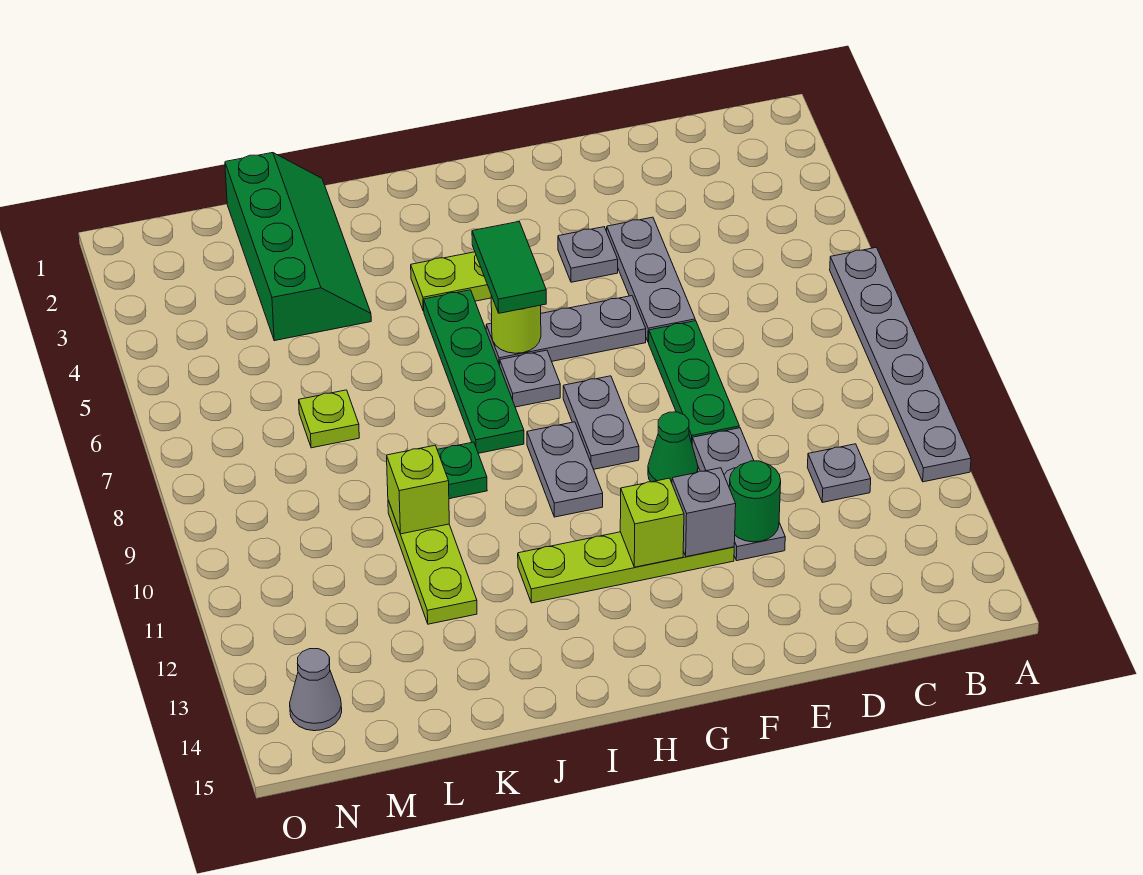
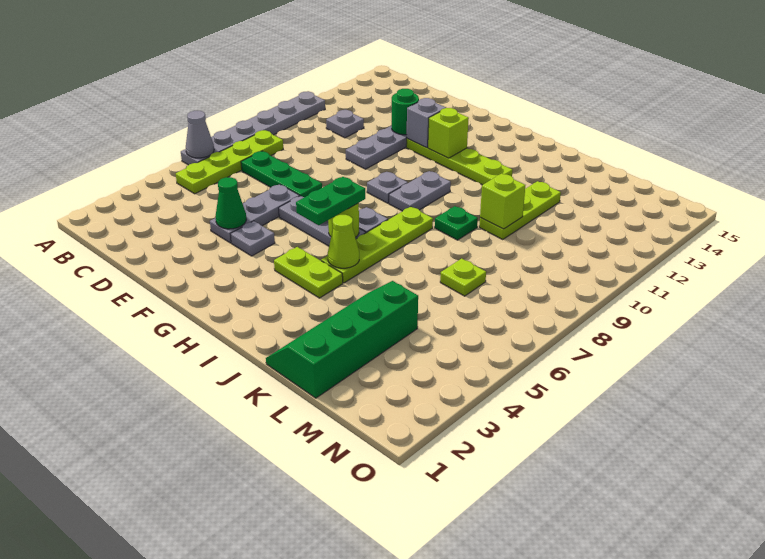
none -> lime 1x4 plate [176,130,283,194]
green 1x3 plate [649,321,739,443] -> green 1x3 plate turned to [241,151,322,197]
green 1x1 cone [648,412,698,483] -> green 1x1 cone moved to [215,177,246,229]
grey 1x2 plate [563,376,639,469] -> grey 1x1 plate [367,172,408,203]
green 1x2 tile [472,222,546,313] -> green 1x2 plate [296,177,365,225]
green 1x4 plate [424,290,524,453] -> lime 1x4 plate [321,207,433,283]
none -> lime 1x1 cone [328,215,359,268]
grey 1x1 cone [290,649,342,731] -> grey 1x1 cone moved to [186,111,214,158]

